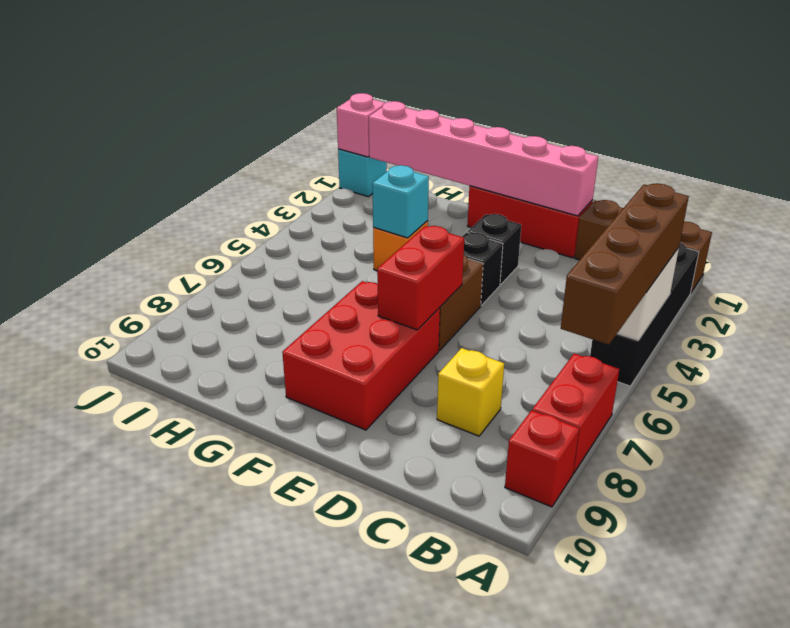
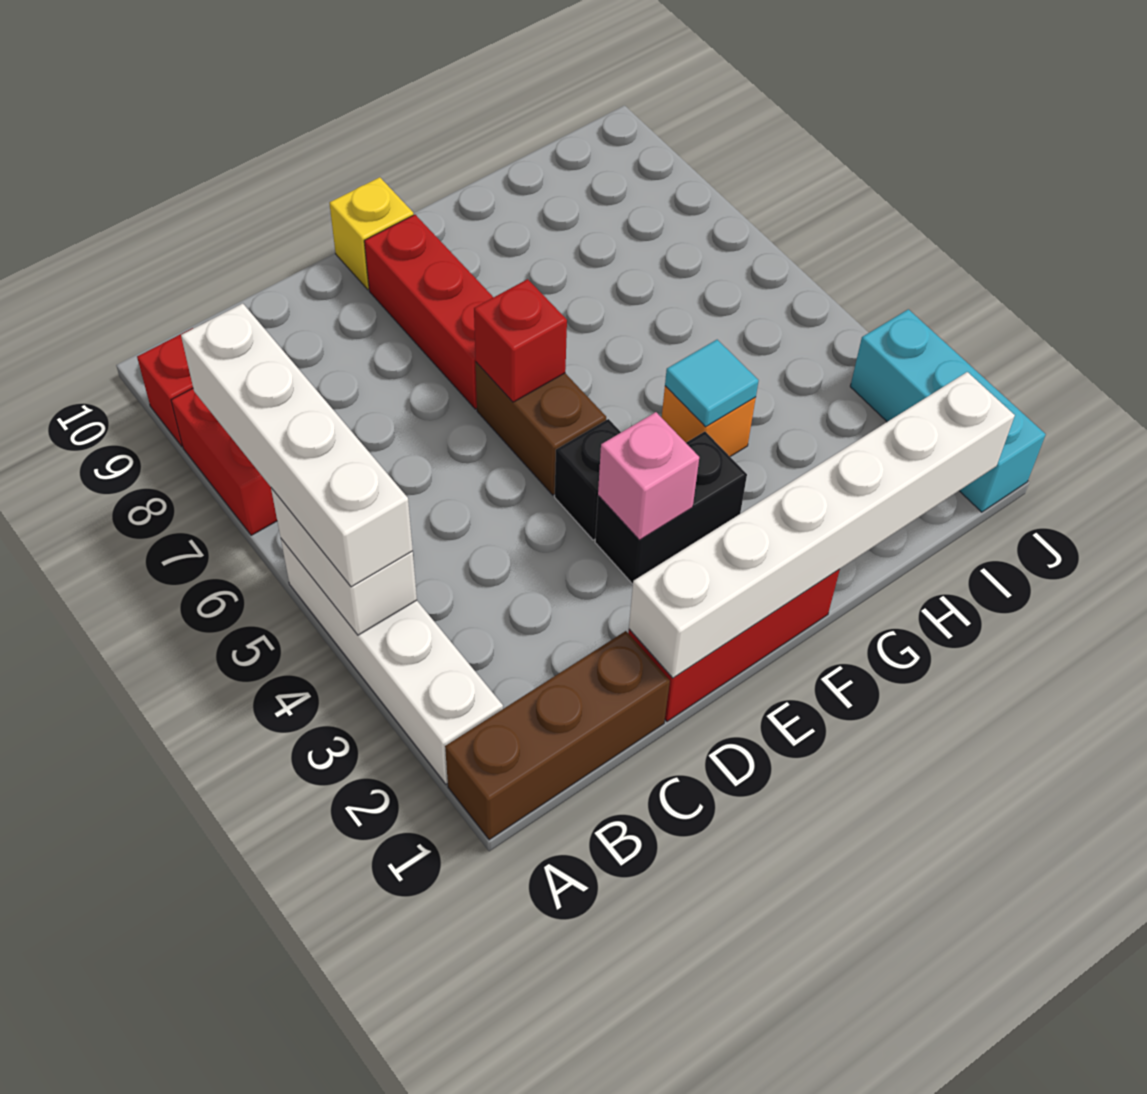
black 1x4 brick [590,243,699,386] -> white 1x4 brick [281,539,503,784]
brown 1x4 brick [561,183,689,345] -> white 1x4 brick [181,303,413,587]
yellow 1x1 brick [437,348,504,436] -> yellow 1x1 brick moved to [330,177,414,290]
pink 1x6 brick [369,101,598,216] -> white 1x6 brick [629,372,1015,678]
black 1x1 brick [467,214,521,285] -> black 1x2 brick [595,432,747,584]
red 1x2 brick [377,226,464,330] -> red 1x1 brick [474,279,567,402]
red 2x3 brick [282,281,440,430] -> red 1x3 brick [364,215,493,409]
cyan 1x1 brick [373,165,429,238] -> cyan 1x1 tile [665,340,759,427]
cyan 1x1 brick [338,149,387,197] -> cyan 1x3 brick [850,309,1046,512]
pink 1x1 brick [337,93,385,157] -> pink 1x1 brick moved to [598,412,699,540]

